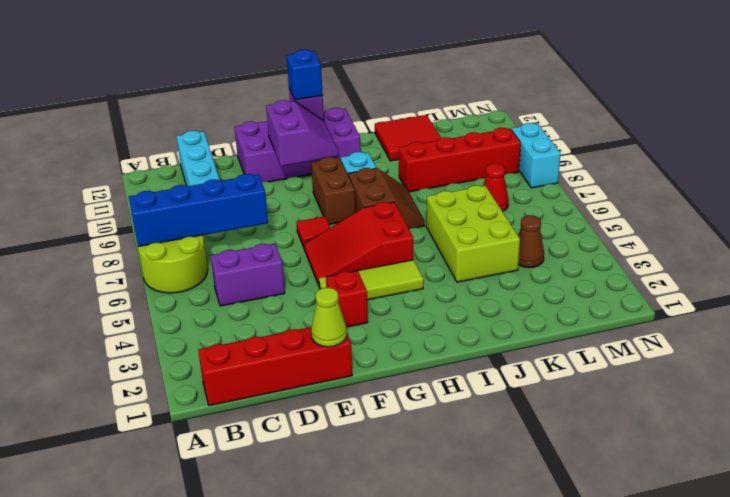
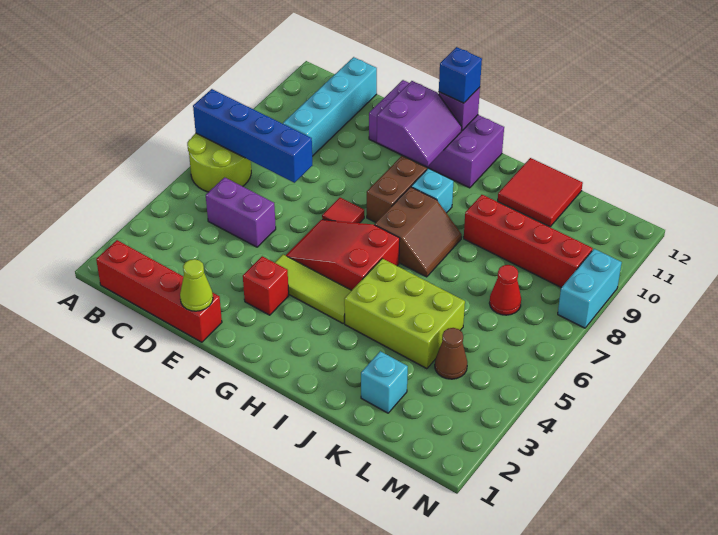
lime 2x3 brick [426,185,520,282] -> lime 2x3 brick turned to [344,258,465,369]
none -> cyan 1x1 brick [361,351,408,413]

